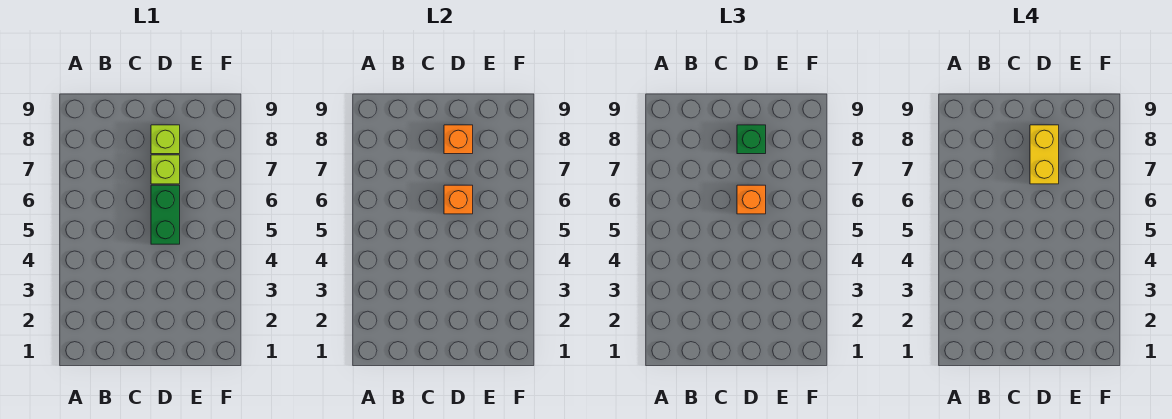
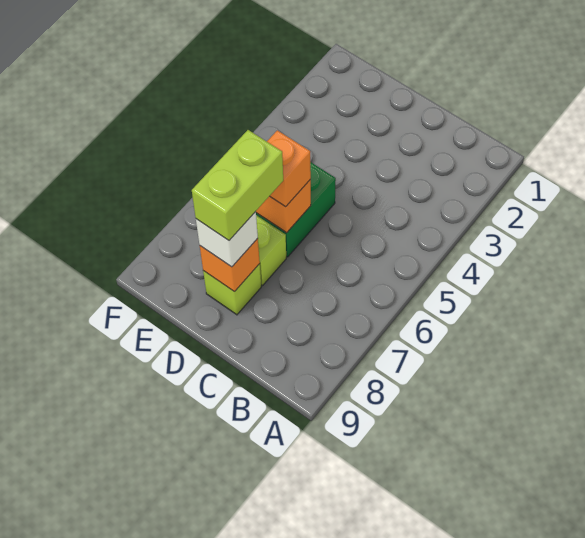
yellow 1x2 brick [1030,125,1059,184] -> lime 1x2 brick [192,130,283,240]
green 1x1 brick [737,125,766,154] -> white 1x1 brick [196,212,258,267]

